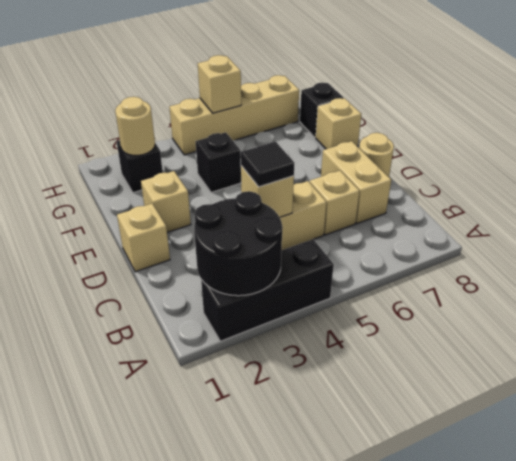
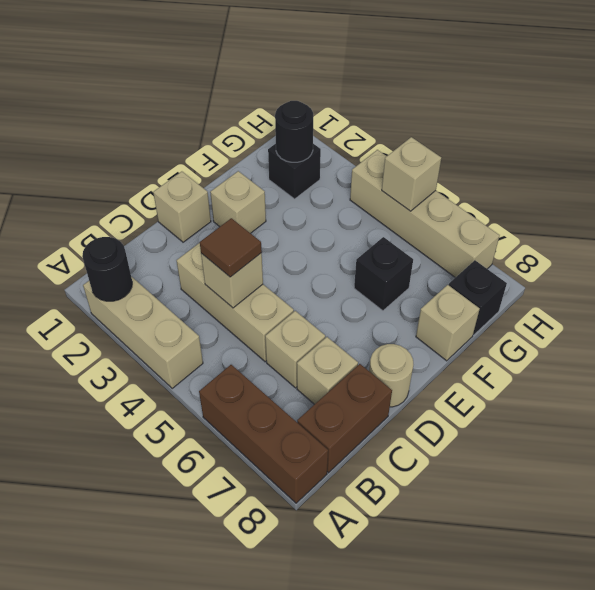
black 1x3 brick [201,239,334,341] -> tan 1x3 brick [83,276,203,388]
black 2x2 round brick [194,191,283,296] -> black 1x1 round brick [82,237,132,301]
none -> brown 1x3 brick [199,365,328,503]
none -> brown 1x2 brick [297,364,392,473]
black 1x1 tile [241,142,294,187] -> brown 1x1 tile [200,218,262,277]
tan 1x2 brick [321,141,391,224] -> tan 1x1 brick [297,337,358,404]
black 1x1 brick [196,132,241,192] -> black 1x1 brick moved to [354,237,413,311]
tan 1x1 round brick [115,97,155,155] -> black 1x1 round brick [275,101,313,162]

